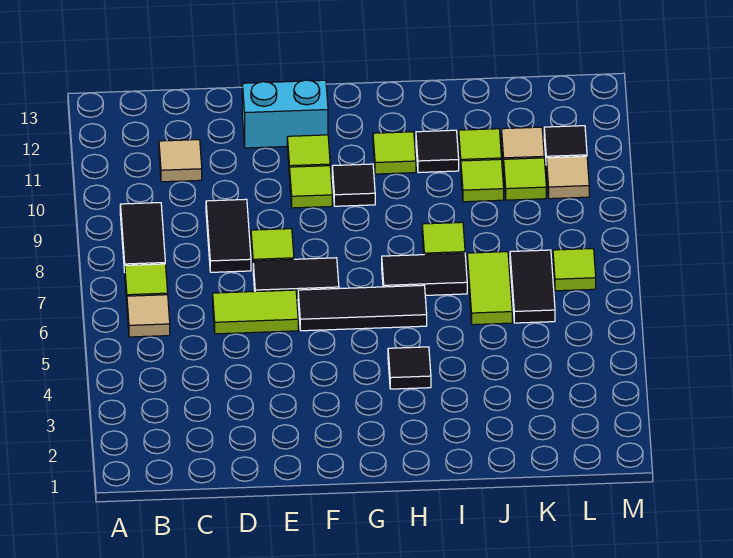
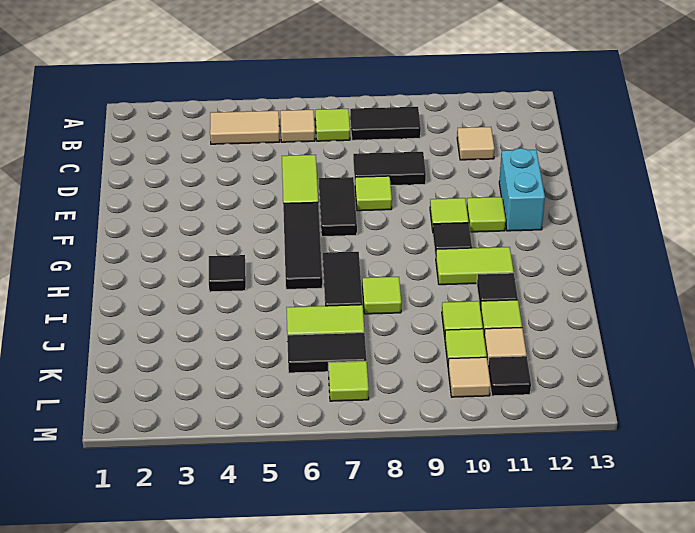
none -> tan 1x2 tile [210,111,280,144]
lime 1x1 tile [373,132,416,174] -> lime 1x2 tile [436,247,514,285]

